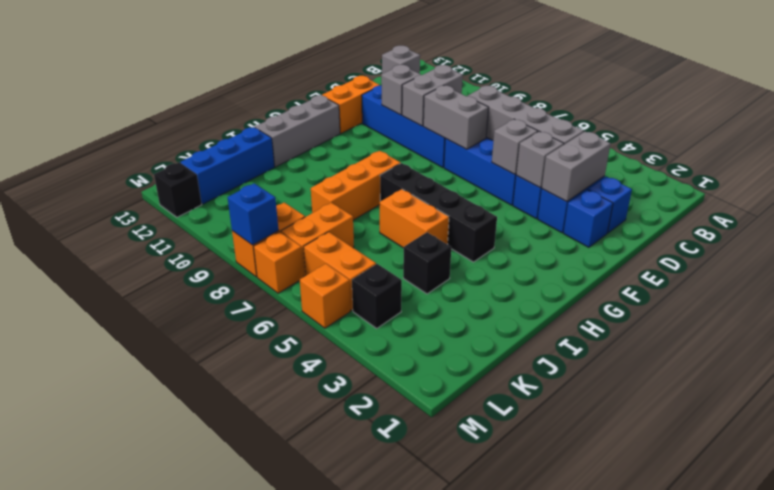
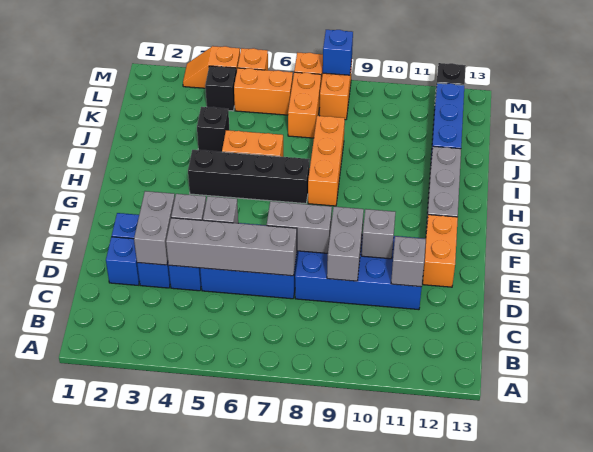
none -> orange 1x2 slope [183,46,240,88]

